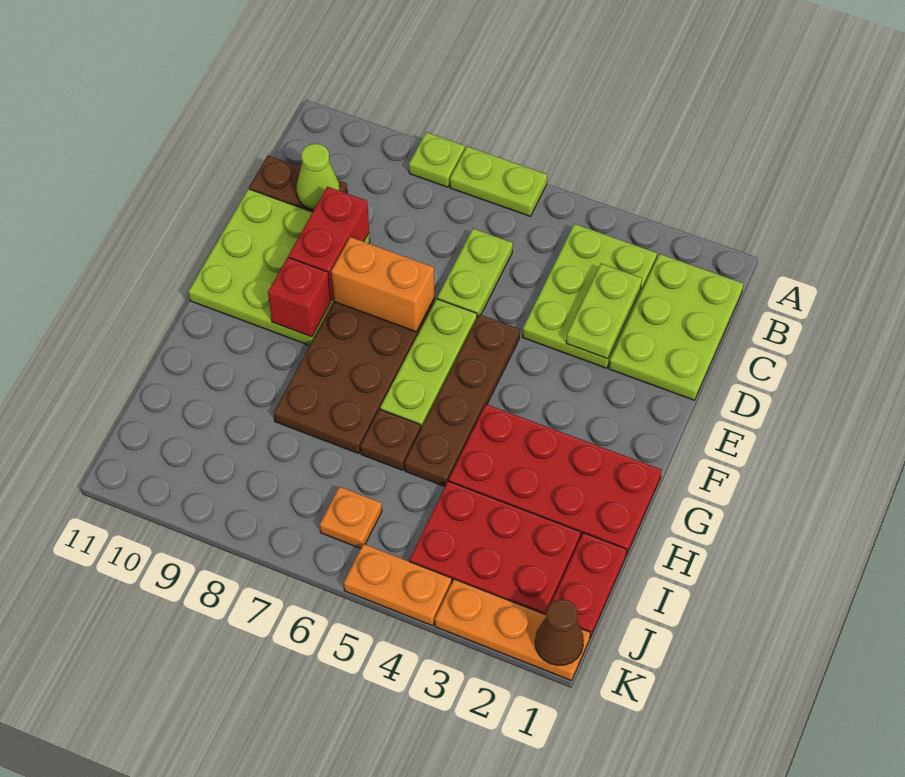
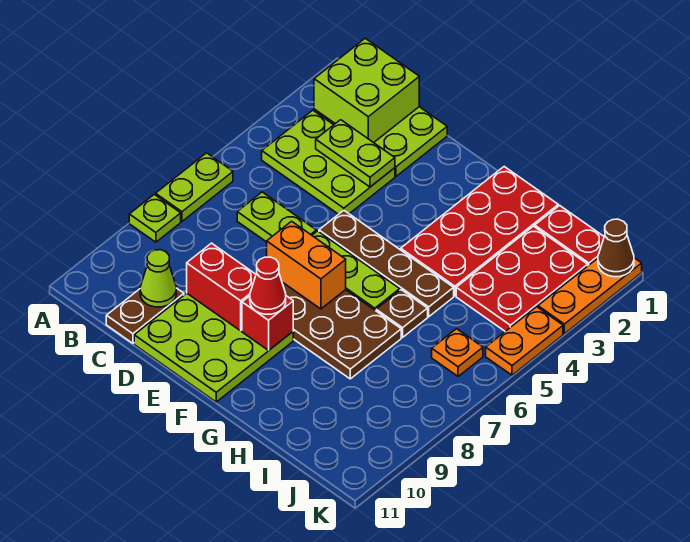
none -> lime 2x2 brick [314,38,419,143]
orange 1x2 brick [331,237,434,332] -> orange 1x2 brick turned to [267,221,346,309]
none -> red 1x1 cone [250,257,286,314]

